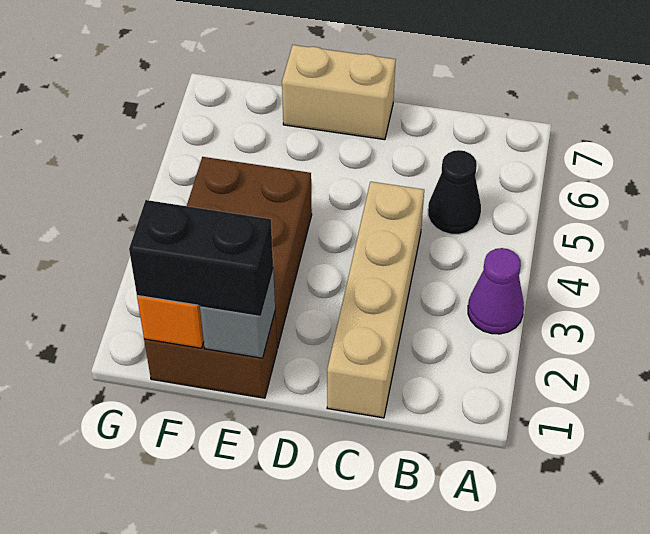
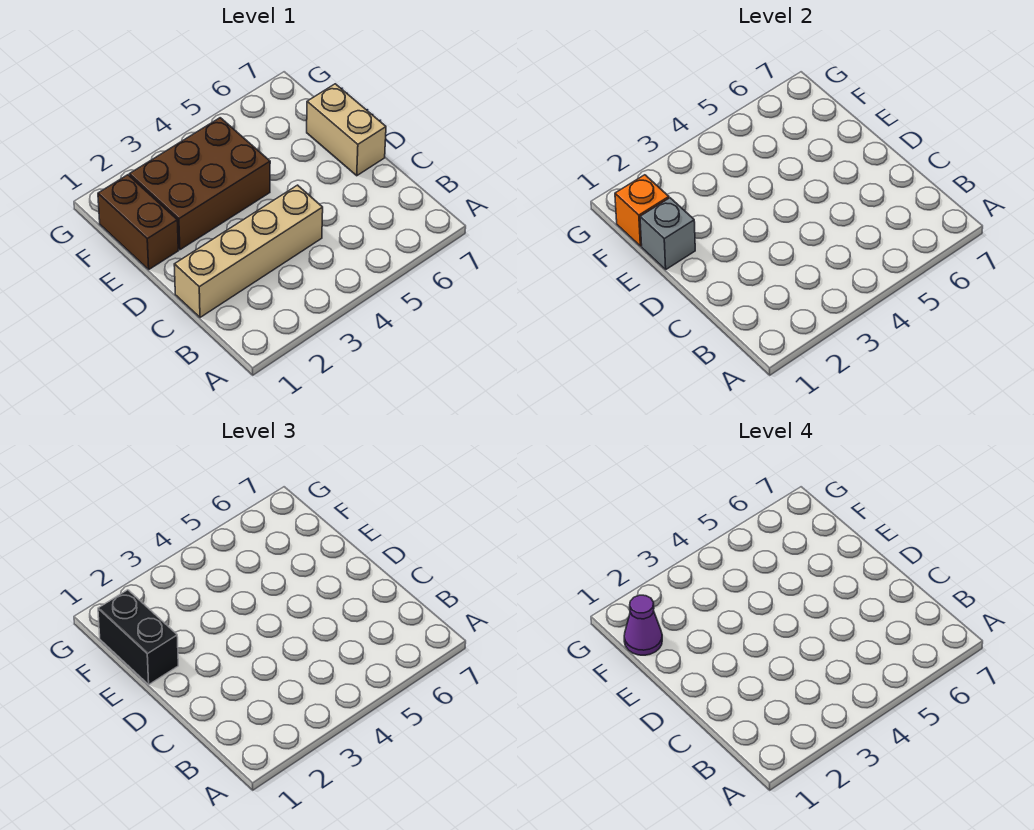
purple 1x1 cone [468,248,524,334] -> purple 1x1 cone moved to [624,595,662,655]
black 1x1 cone [428,150,481,234] -> none

